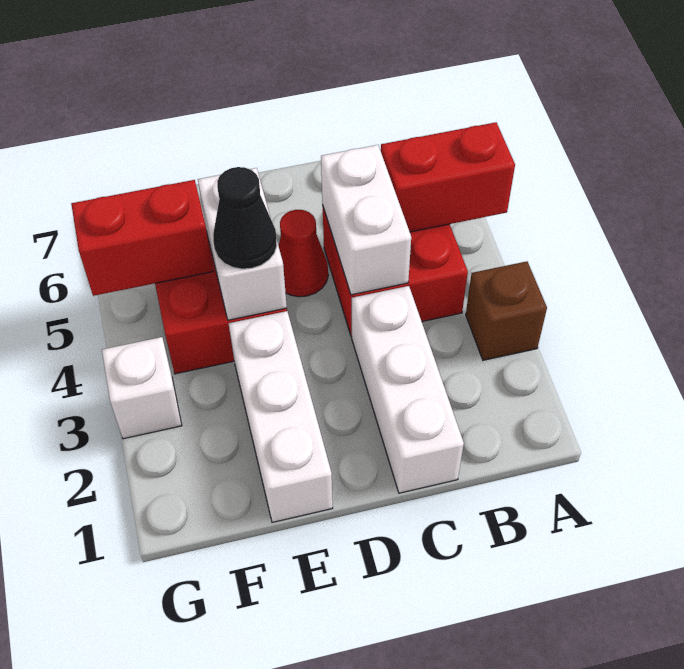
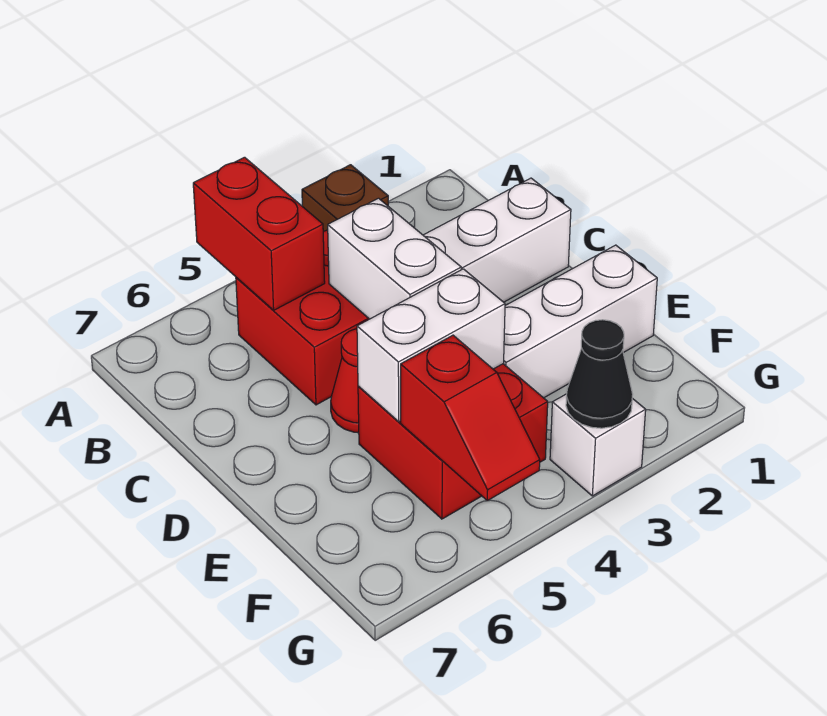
white 1x2 brick [321,145,411,295] -> white 1x2 brick turned to [328,198,461,319]
black 1x1 cone [213,167,277,269] -> black 1x1 cone moved to [566,320,633,428]
red 1x2 brick [71,180,213,296] -> red 1x2 slope [401,335,540,501]

